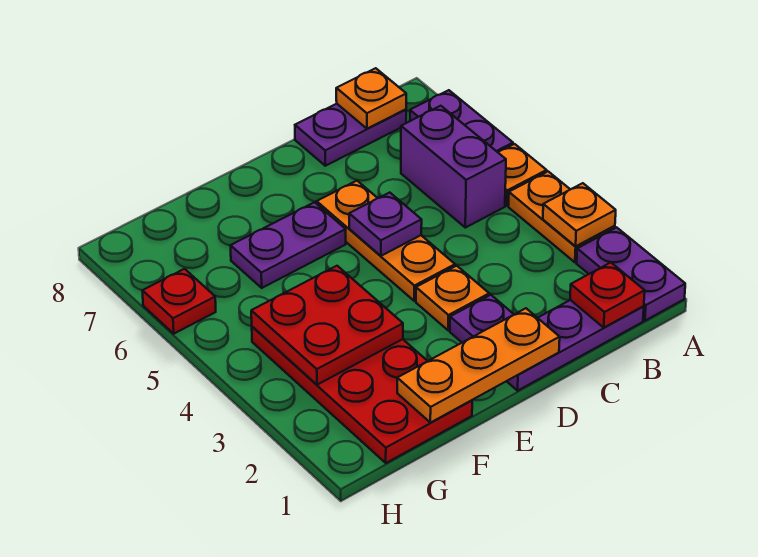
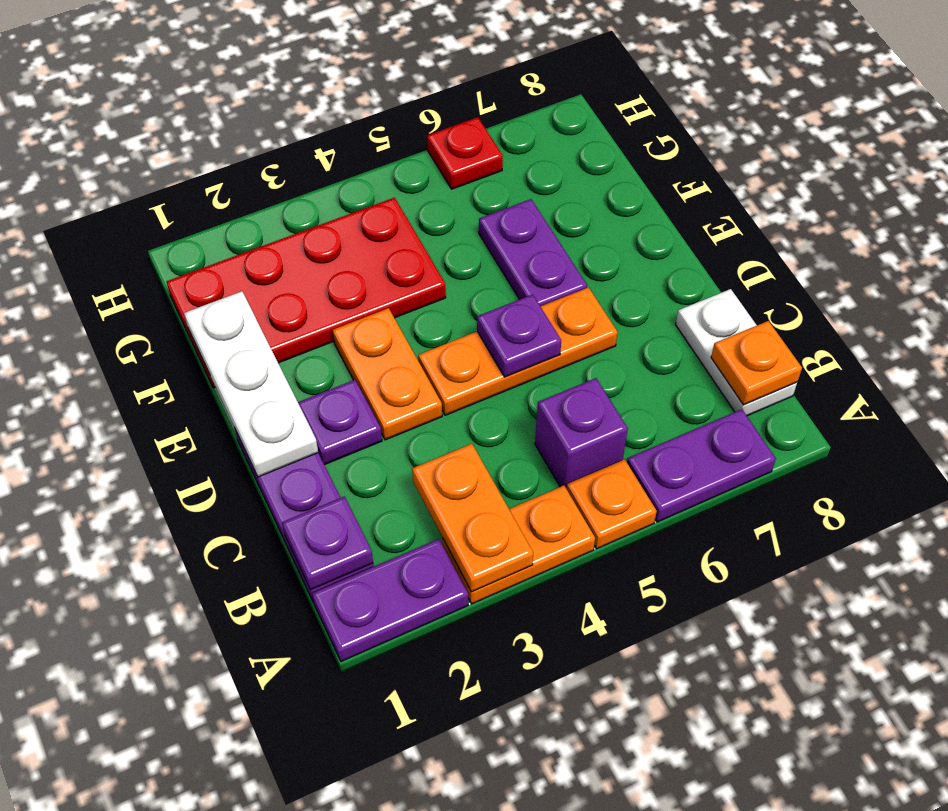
orange 1x1 plate [543,183,616,246] -> orange 1x2 plate [412,444,533,592]
red 1x1 plate [570,263,645,327] -> purple 1x1 plate [282,496,373,590]
purple 1x2 brick [401,106,506,228] -> purple 1x1 brick [535,378,628,489]
purple 1x2 plate [295,104,406,166] -> white 1x2 plate [676,289,797,416]
orange 1x3 plate [397,308,560,423] -> white 1x3 plate [184,291,318,477]
orange 1x1 plate [416,266,489,330] -> orange 1x2 plate [333,308,442,440]
red 2x2 plate [251,266,403,385] -> none

